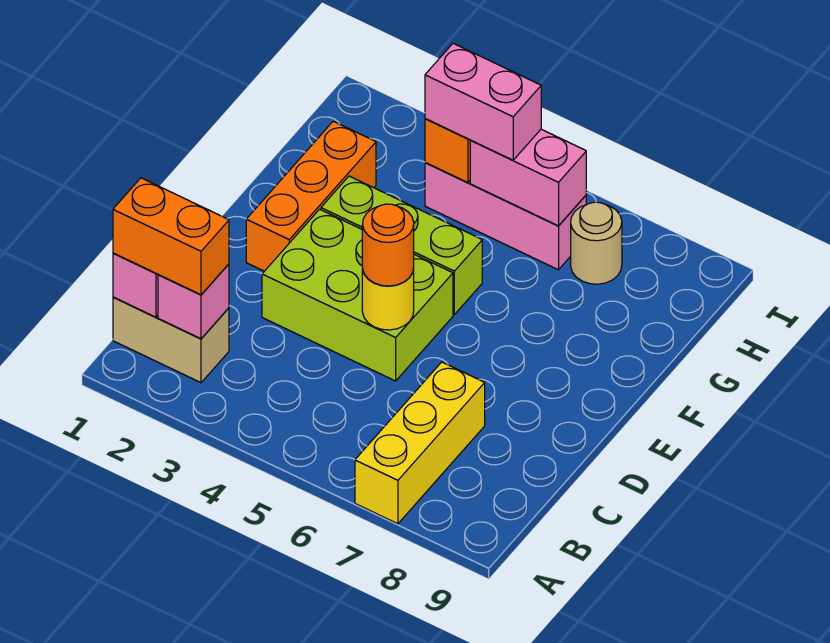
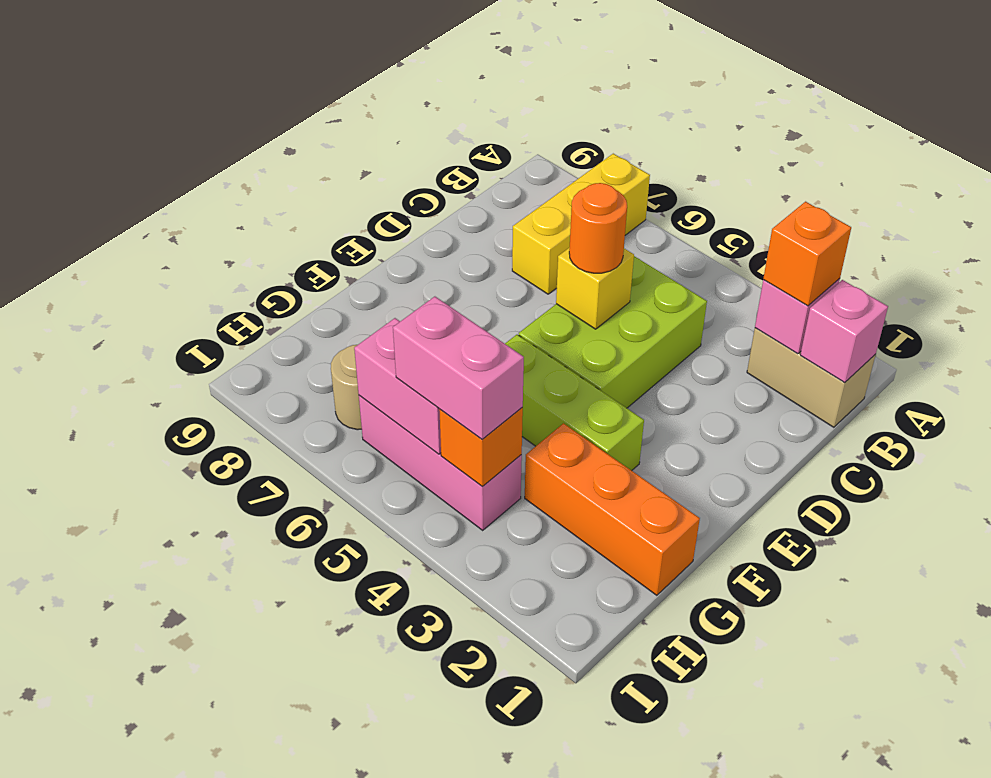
orange 1x2 brick [113,178,229,295] -> orange 1x1 brick [763,202,851,306]
lime 2x3 brick [262,209,453,381] -> lime 2x3 brick turned to [519,256,707,408]
yellow 1x1 round brick [362,269,414,330] -> yellow 1x1 brick [556,247,634,329]
orange 1x3 brick [246,121,376,271] -> orange 1x3 brick turned to [525,423,700,595]

